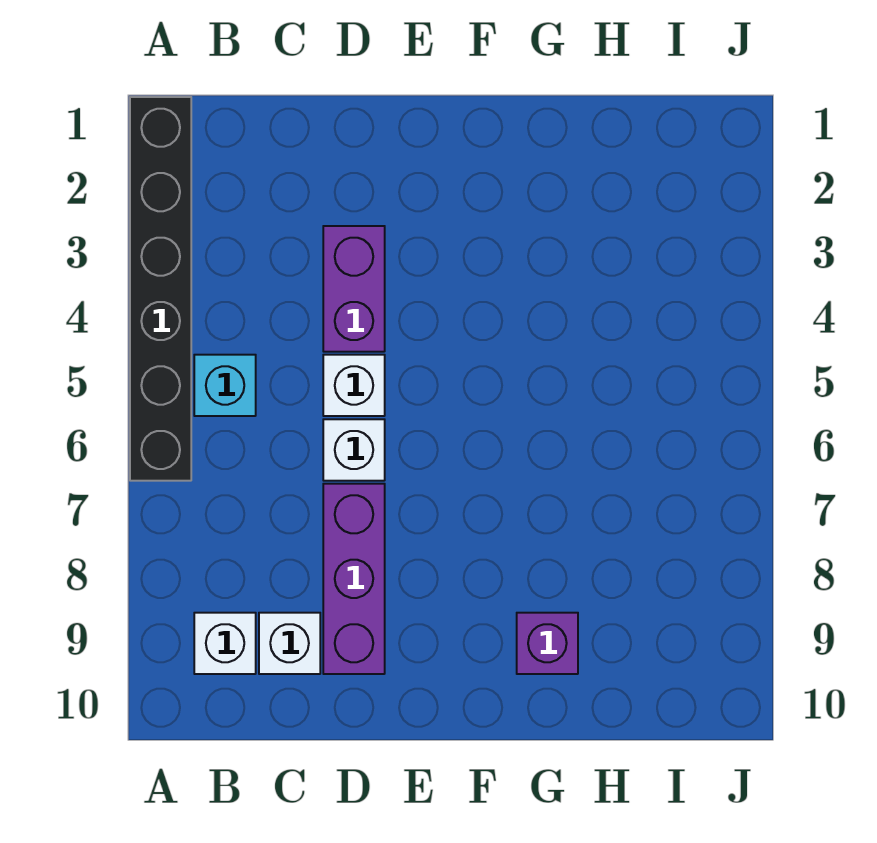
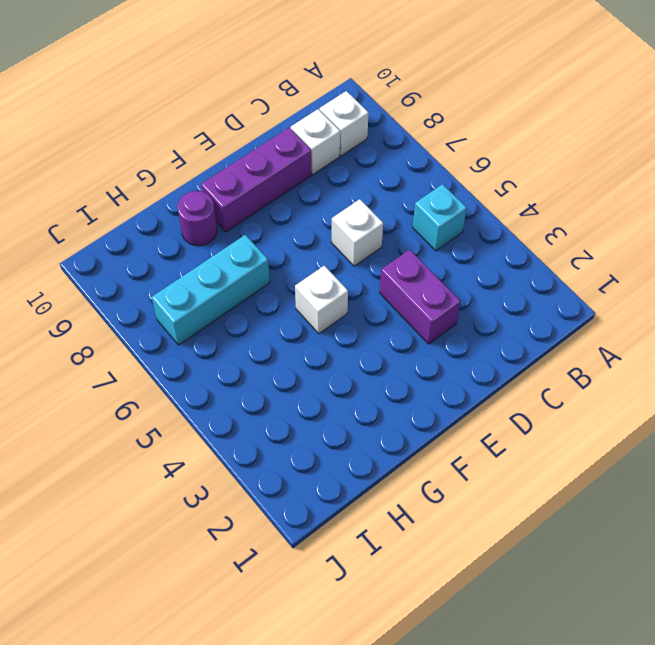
black 1x6 brick [130,97,191,481] -> none
white 1x1 brick [323,355,385,416] -> white 1x1 brick moved to [295,266,348,334]
purple 1x3 brick [323,484,385,674] -> purple 1x3 brick turned to [201,128,312,232]
none -> cyan 1x3 brick [152,235,270,345]
purple 1x1 brick [517,613,578,674] -> purple 1x1 round brick [177,191,217,246]

